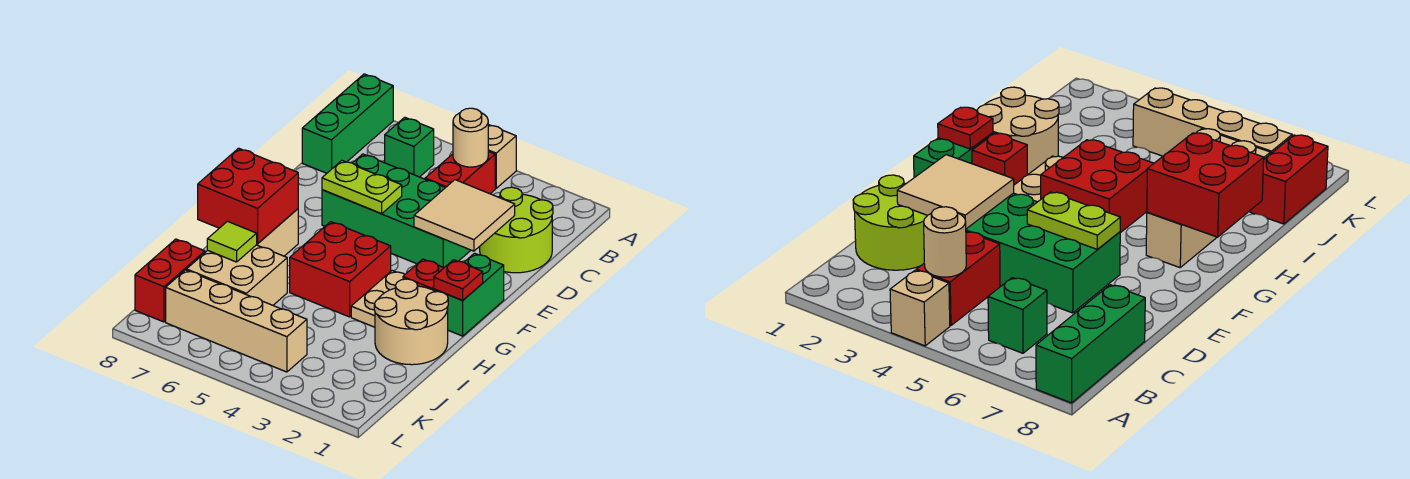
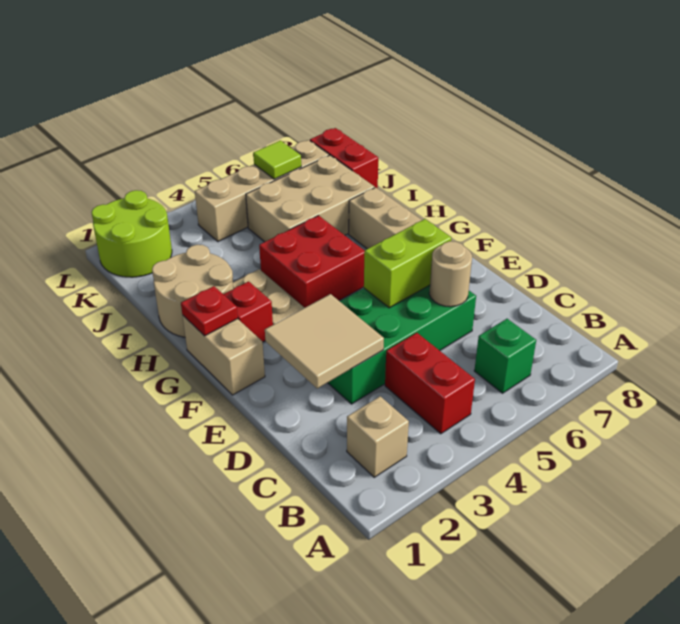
tan 1x1 brick [488,125,516,188] -> tan 1x1 brick moved to [347,396,409,477]
green 1x3 brick [302,74,393,173] -> none
tan 1x1 round brick [453,108,488,167] -> tan 1x1 round brick moved to [429,241,472,307]
lime 2x2 round brick [480,187,553,273] -> lime 2x2 round brick moved to [92,190,172,277]
lime 1x2 plate [322,161,402,214] -> lime 1x2 brick [364,219,451,308]
green 1x2 brick [434,253,504,336] -> tan 1x2 brick [182,315,265,395]
red 2x2 brick [198,148,298,244] -> none
tan 2x2 brick [186,245,287,305] -> tan 2x3 brick [246,155,375,242]
lime 1x1 tile [207,221,257,262] -> lime 1x1 tile moved to [253,141,301,179]

